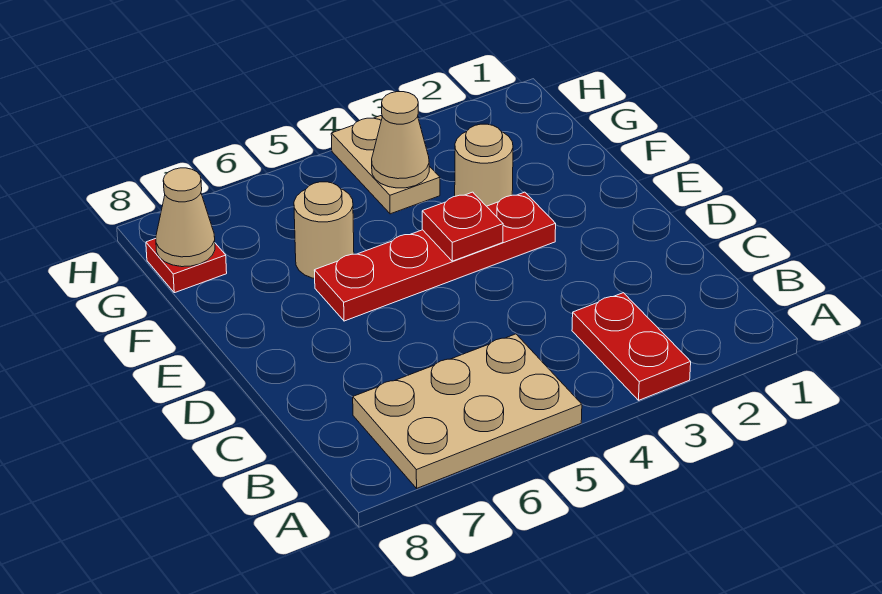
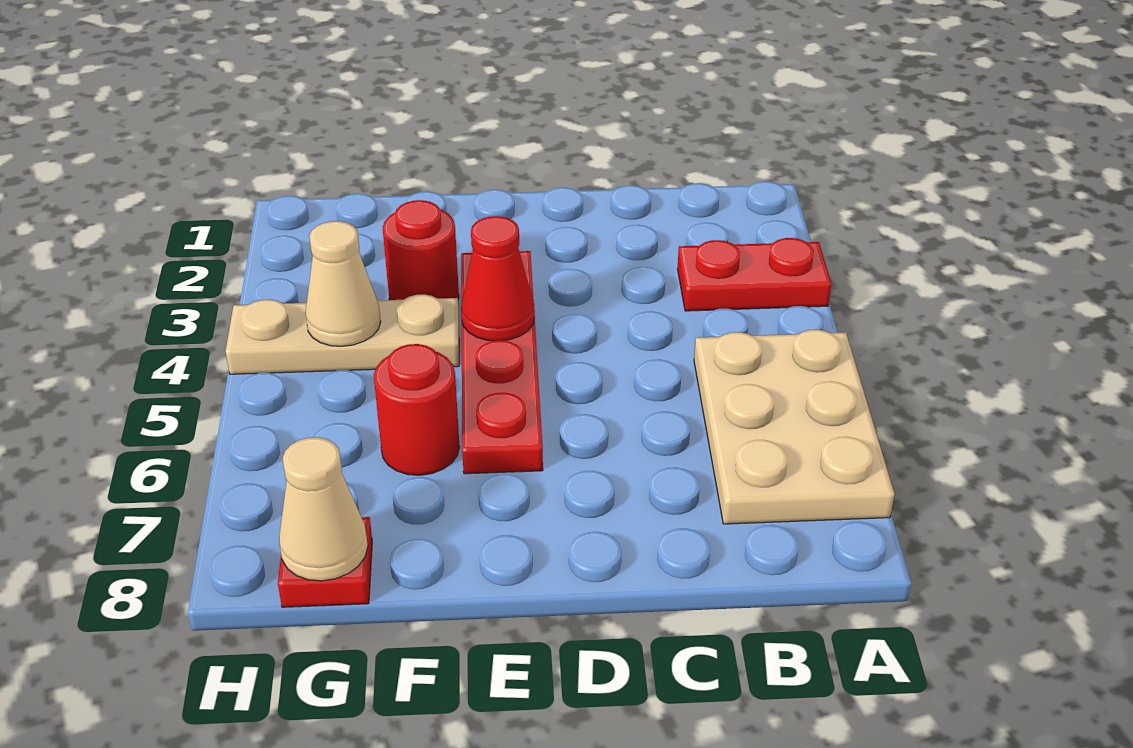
red 1x1 plate [422,192,503,261] -> red 1x1 cone [461,216,535,341]
tan 1x1 round brick [455,124,513,206] -> red 1x1 round brick [383,200,459,300]
tan 1x1 round brick [294,182,354,279] -> red 1x1 round brick [374,344,459,475]
tan 1x2 plate [331,116,440,214] -> tan 1x3 plate [225,294,459,374]

